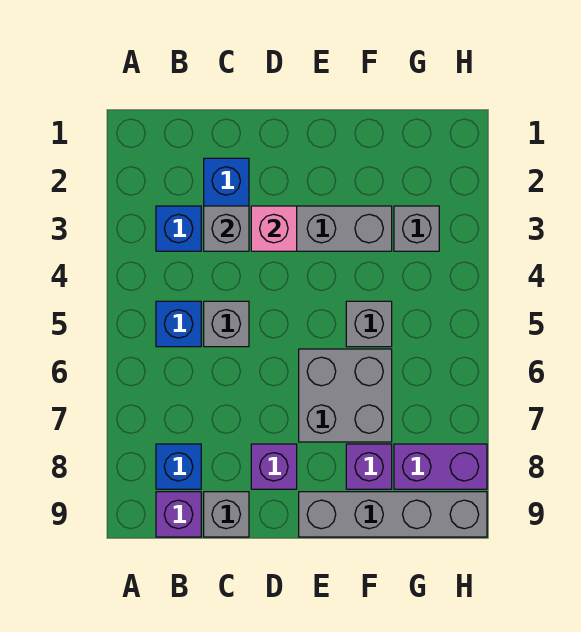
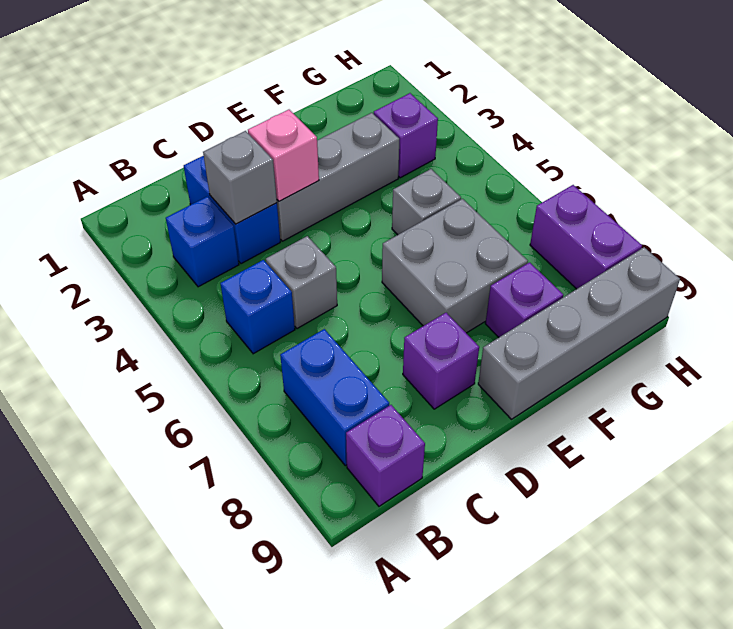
blue 1x1 brick [156,444,201,489] -> blue 1x2 brick [280,329,389,466]
grey 1x1 brick [204,492,249,537] -> none
grey 1x1 brick [394,206,439,251] -> purple 1x1 brick [374,93,438,178]
purple 1x2 brick [394,444,487,489] -> purple 1x2 brick turned to [530,185,642,289]

